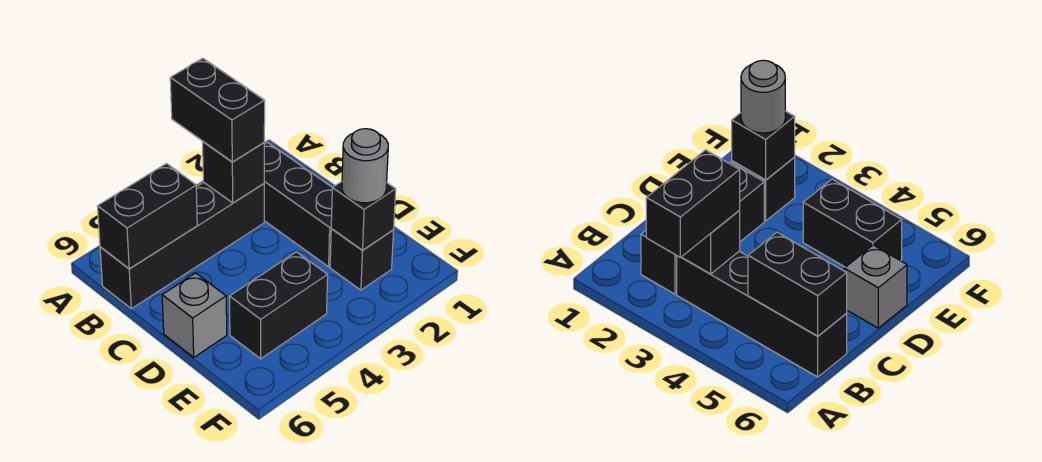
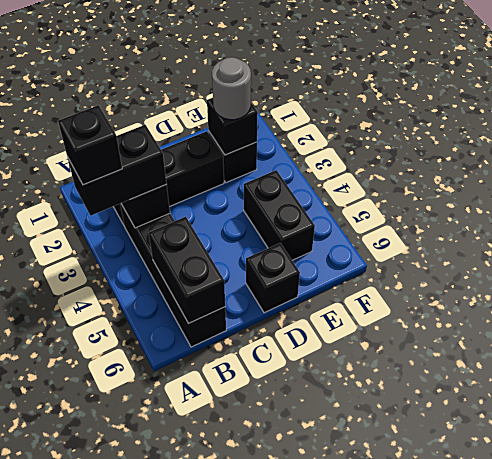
none -> black 1x1 brick [58,105,122,185]
grey 1x1 brick [162,273,227,357] -> black 1x1 brick [246,243,300,313]

